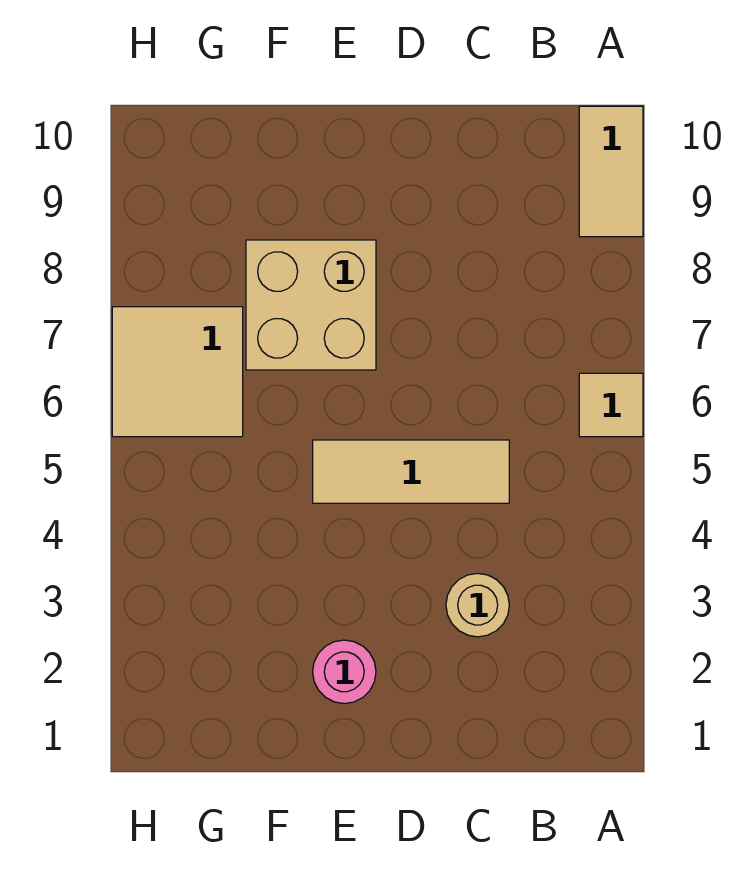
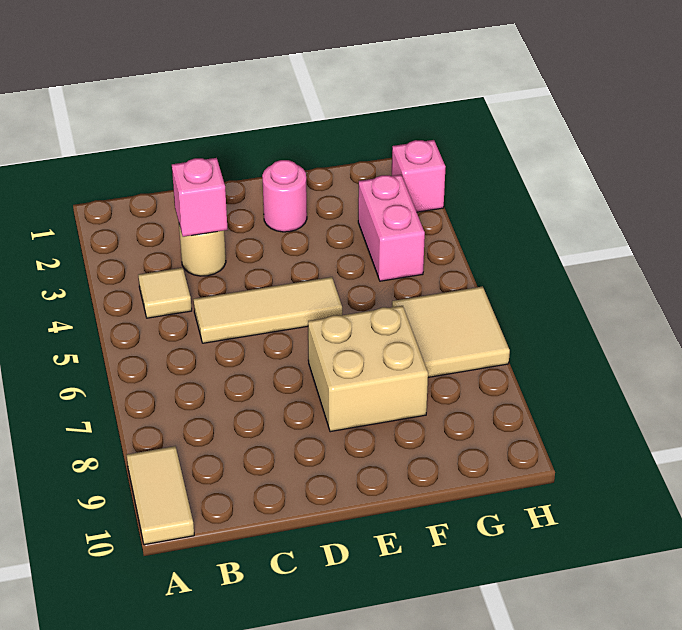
tan 1x1 tile [579,373,643,437] -> tan 1x1 tile moved to [138,268,192,318]
none -> pink 1x1 brick [172,158,228,237]
none -> pink 1x2 brick [358,175,425,281]
none -> pink 1x1 brick [392,140,445,212]

